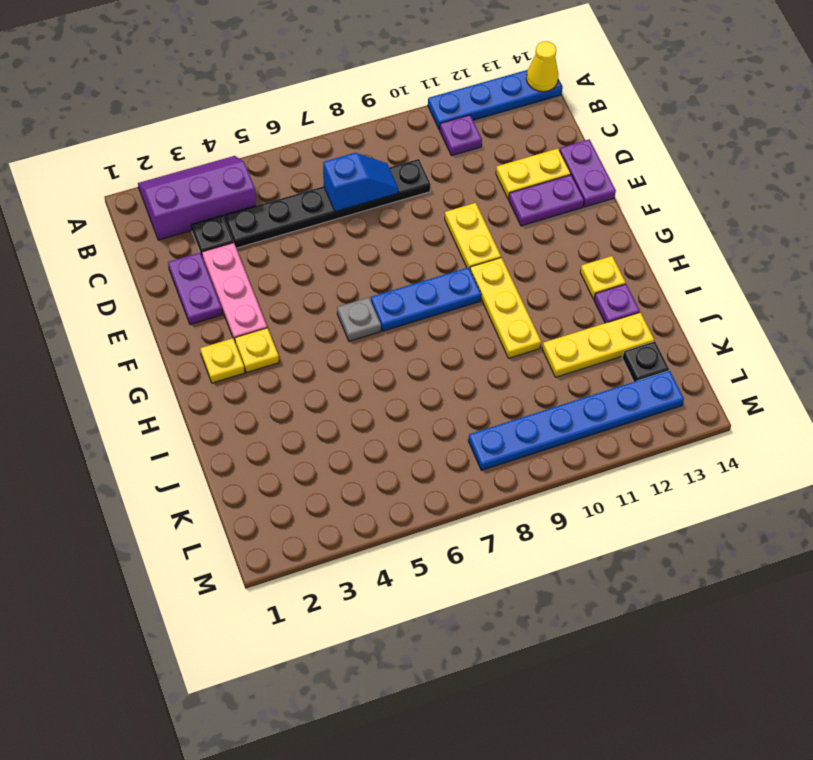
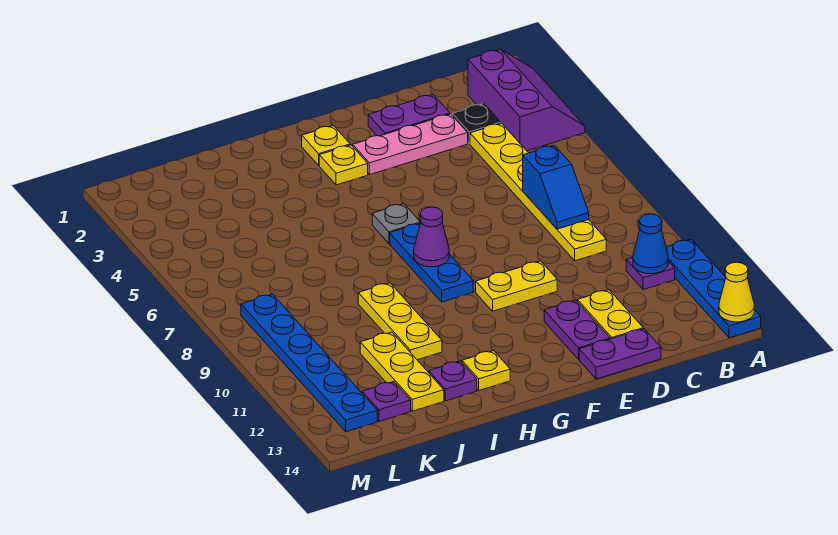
none -> blue 1x1 cone [633,214,668,274]
black 1x6 plate [225,159,431,248] -> yellow 1x6 plate [470,123,606,261]
none -> purple 1x1 cone [414,207,449,267]
yellow 1x3 plate [470,258,541,358] -> yellow 1x3 plate turned to [358,283,442,360]
black 1x1 plate [622,341,669,382] -> purple 1x1 plate [362,382,411,422]

